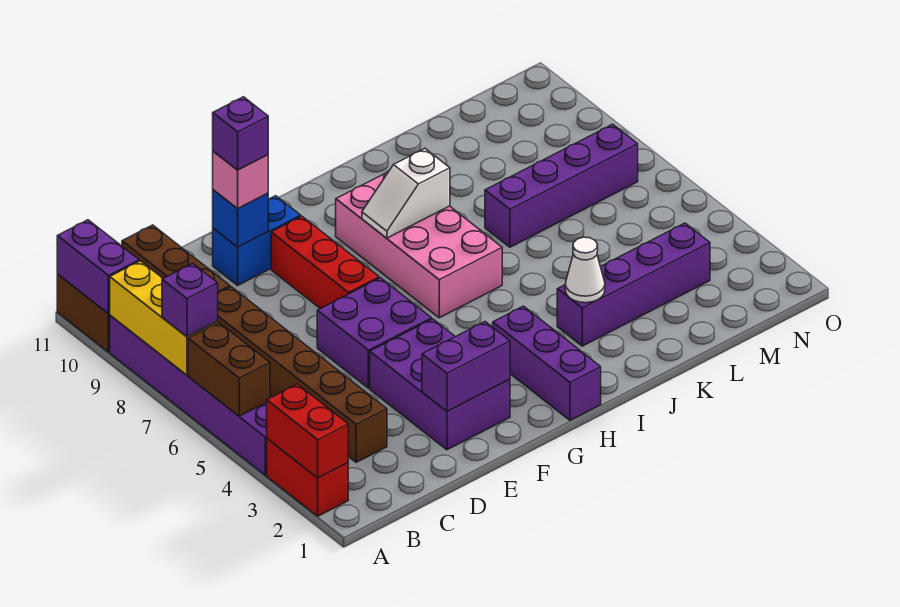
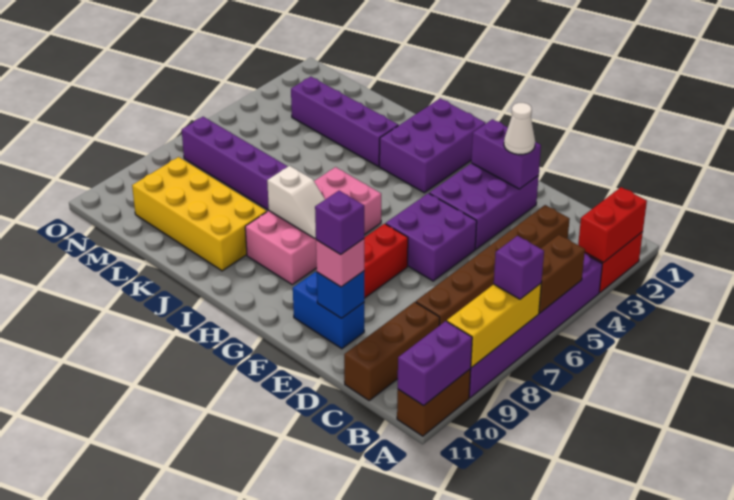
purple 1x3 brick [493,306,601,420] -> purple 2x3 brick [379,99,485,193]
white 1x1 cone [565,237,605,303] -> white 1x1 cone moved to [504,103,535,155]
none -> yellow 2x4 brick [132,157,267,271]

